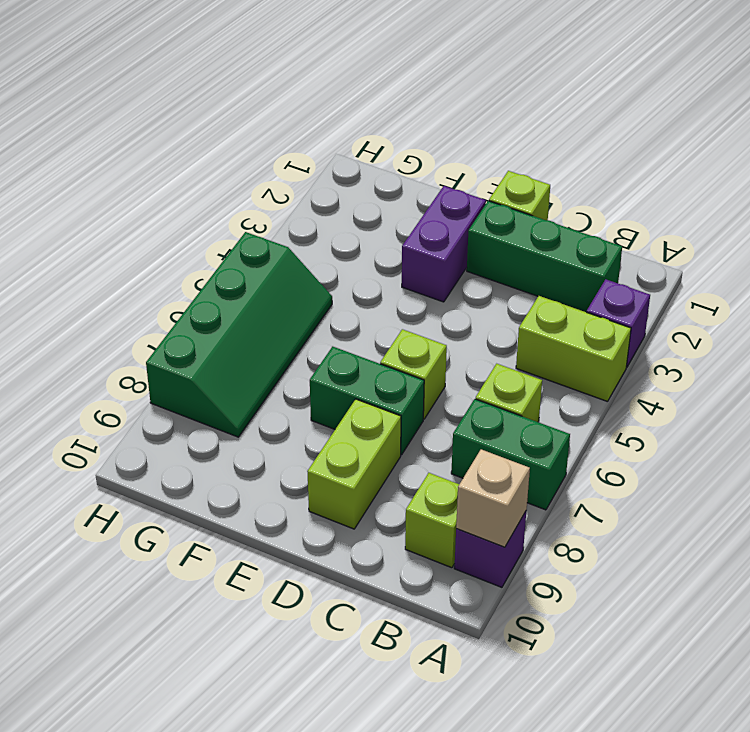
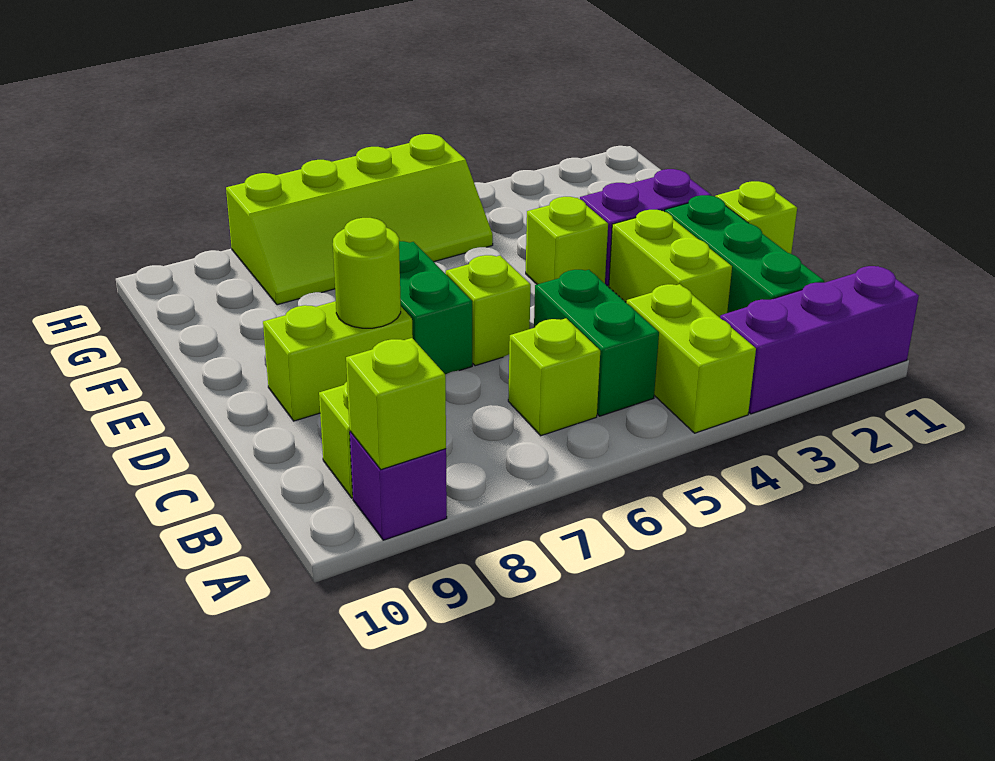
purple 1x1 brick [587,279,650,367] -> purple 1x3 brick [720,266,919,414]
green 1x2 brick [451,399,570,510] -> green 1x2 brick moved to [534,270,659,416]
tan 1x1 brick [456,449,530,547] -> lime 1x1 brick [346,338,446,470]
none -> lime 1x2 brick [609,210,732,317]
none -> lime 1x1 round brick [333,218,401,328]
none -> lime 1x1 brick [526,197,608,284]
green 2x4 slope [146,232,332,437] -> lime 2x4 slope [226,134,493,305]

